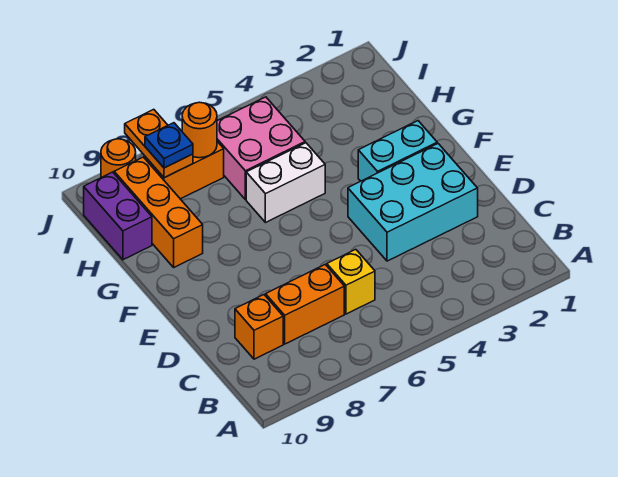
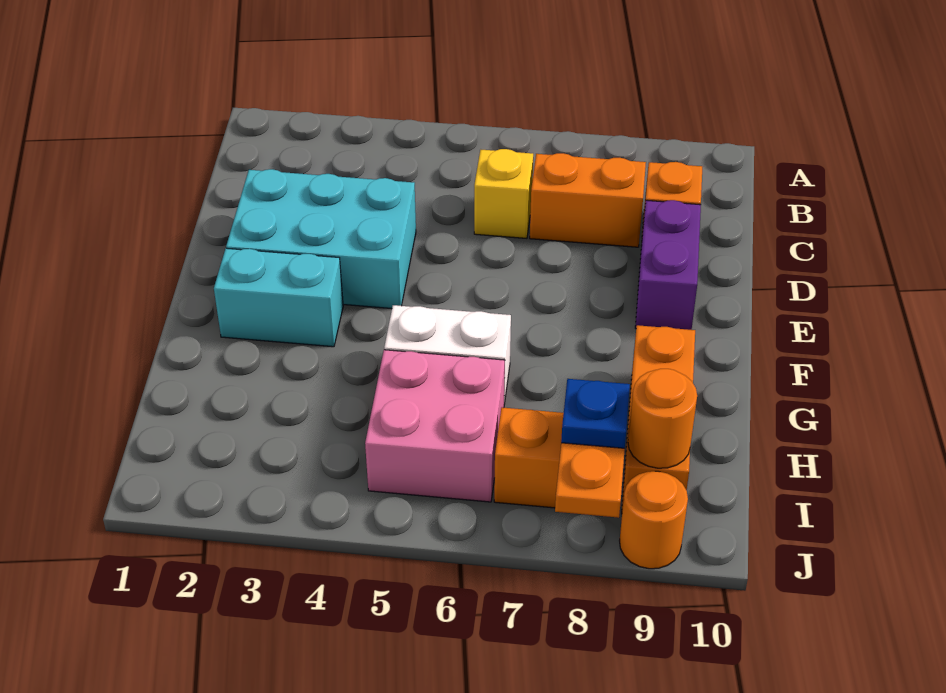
purple 1x2 brick [84,172,152,260] -> purple 1x2 brick moved to [635,200,701,330]
orange 1x1 round brick [182,102,217,158] -> orange 1x1 round brick moved to [628,369,697,468]

